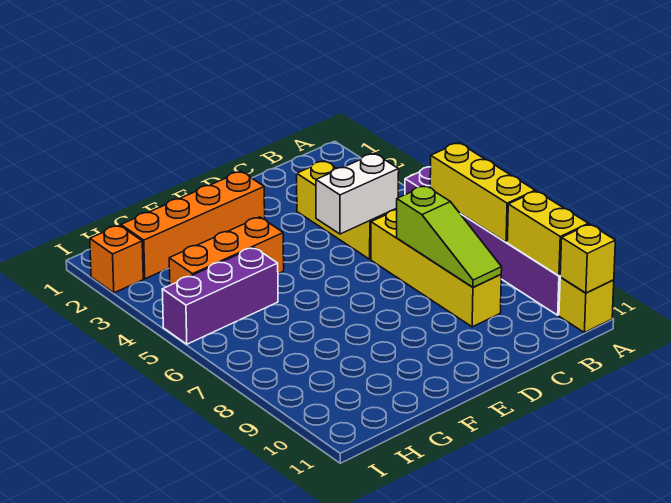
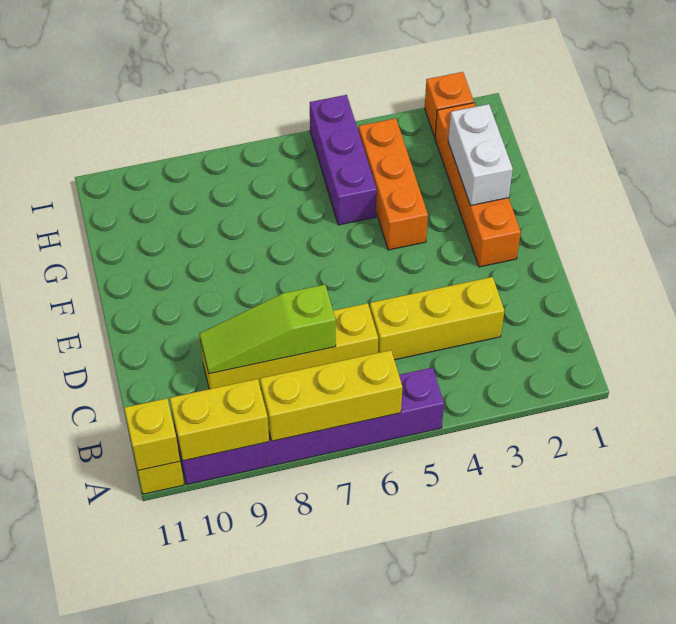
white 1x2 brick [316,153,399,234] -> white 1x2 brick moved to [448,104,513,206]

